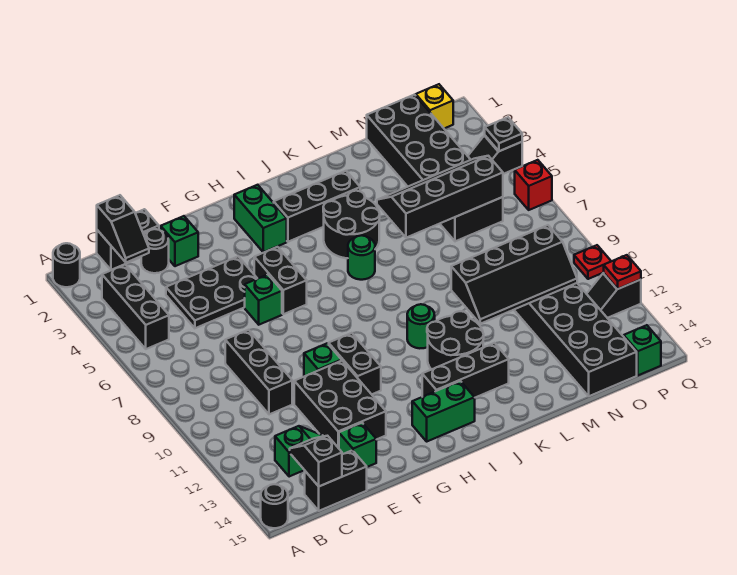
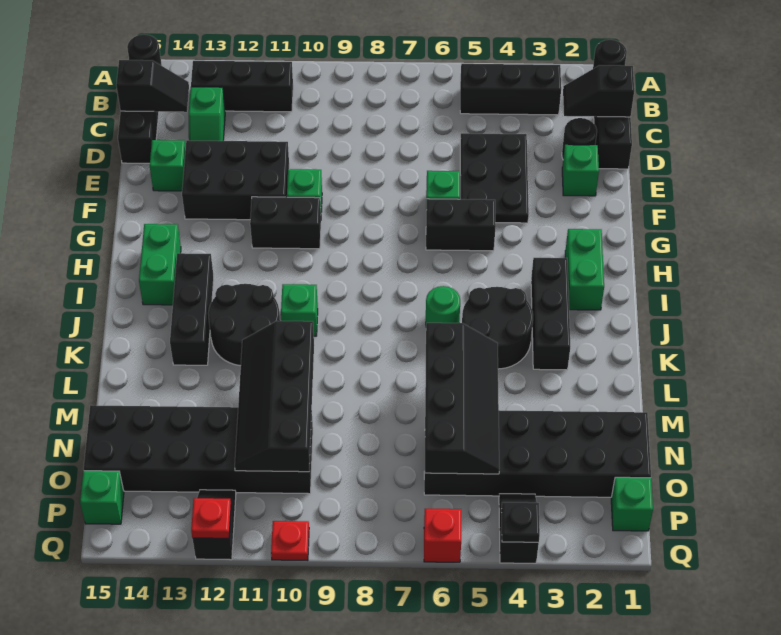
black 1x3 brick [225,330,292,414] -> black 1x3 brick moved to [191,61,293,112]
green 1x2 brick [234,185,287,252] -> green 1x2 brick turned to [565,229,604,310]
green 1x1 round brick [407,304,435,348] -> green 1x1 brick [281,284,318,336]
yellow 1x1 brick [416,84,453,128] -> green 1x1 brick [611,477,653,531]

